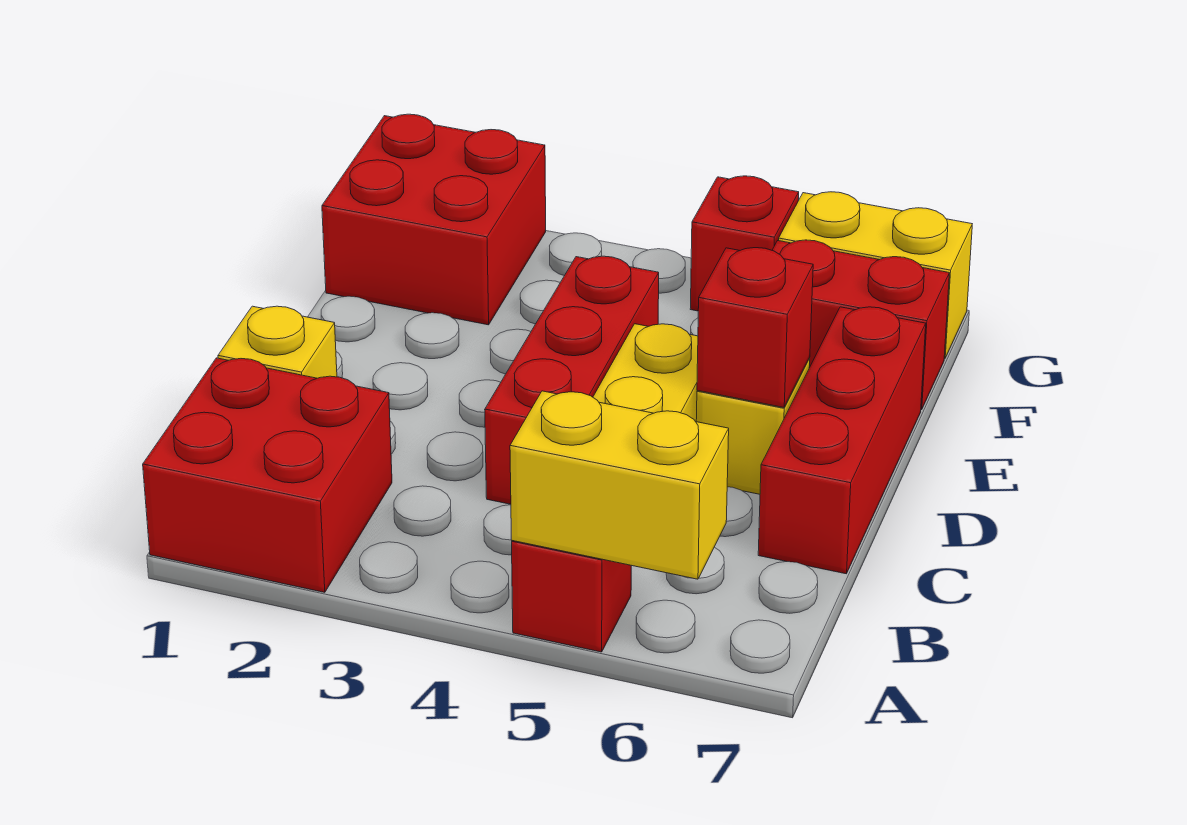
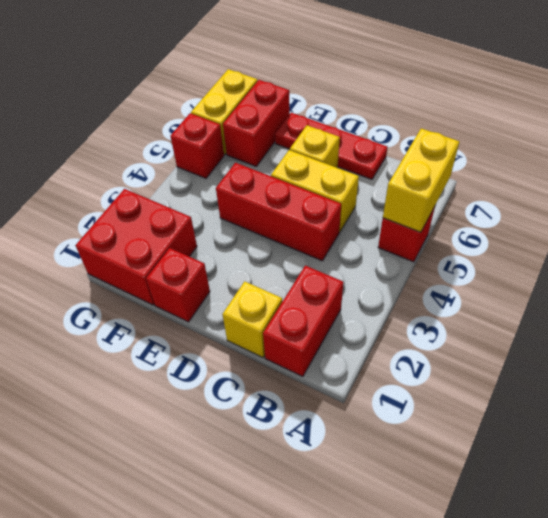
red 2x2 brick [143,358,392,592] -> red 1x2 brick [263,266,343,377]
red 1x3 brick [758,307,926,574] -> red 1x3 plate [275,113,388,179]
red 1x1 brick [697,248,813,408] -> red 1x1 brick moved to [146,248,210,322]

